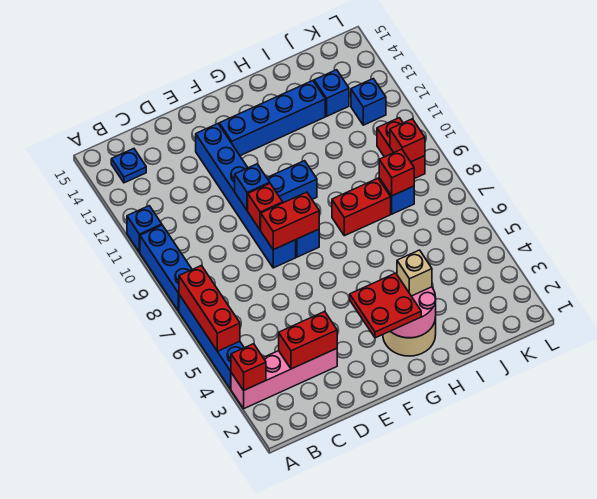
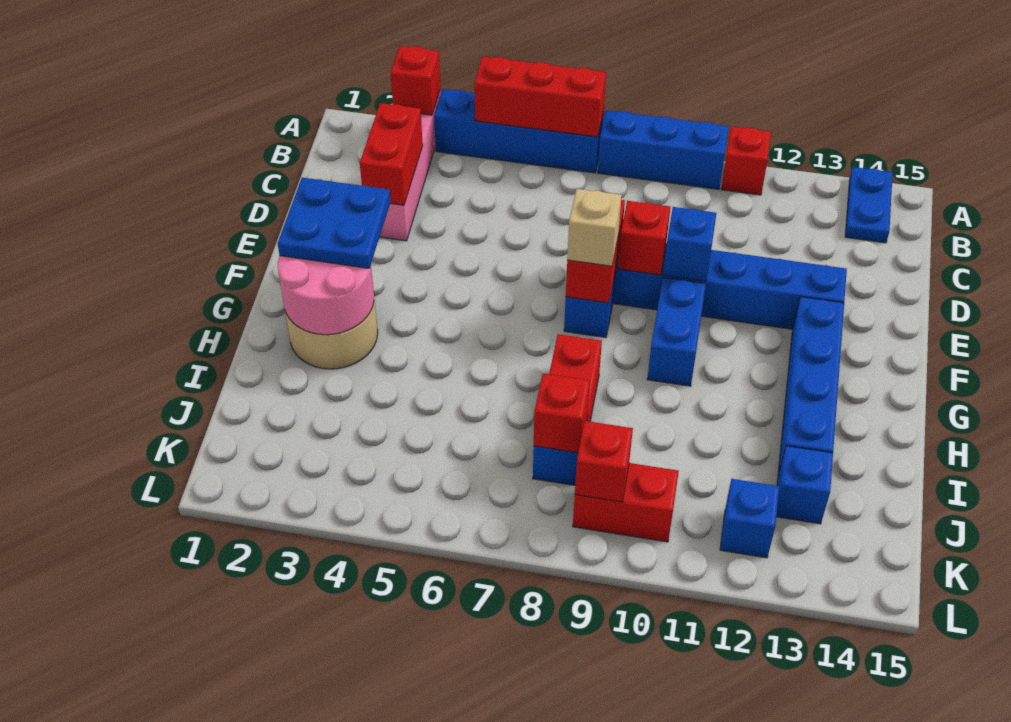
blue 1x1 brick [127,206,162,252] -> red 1x1 brick [722,126,771,195]
blue 1x1 plate [111,149,146,183] -> blue 1x2 plate [845,167,893,243]
red 2x2 plate [350,273,421,338] -> blue 2x2 plate [278,178,391,268]
tan 1x1 brick [397,250,432,296] -> tan 1x1 brick moved to [567,189,622,266]

